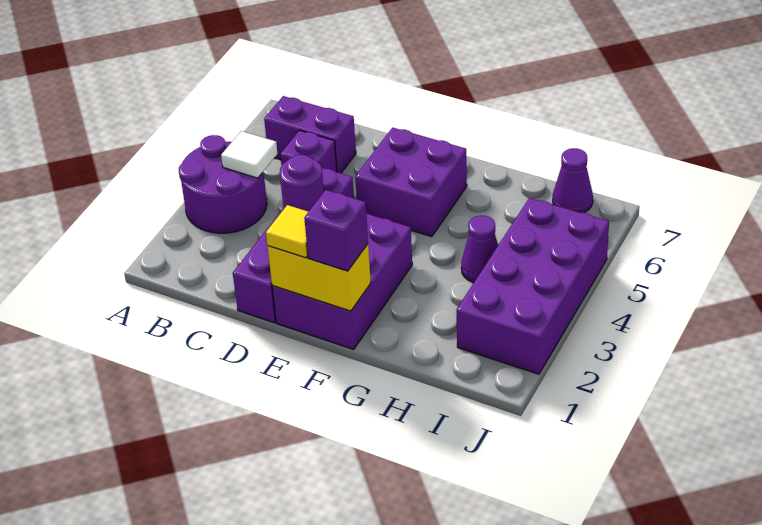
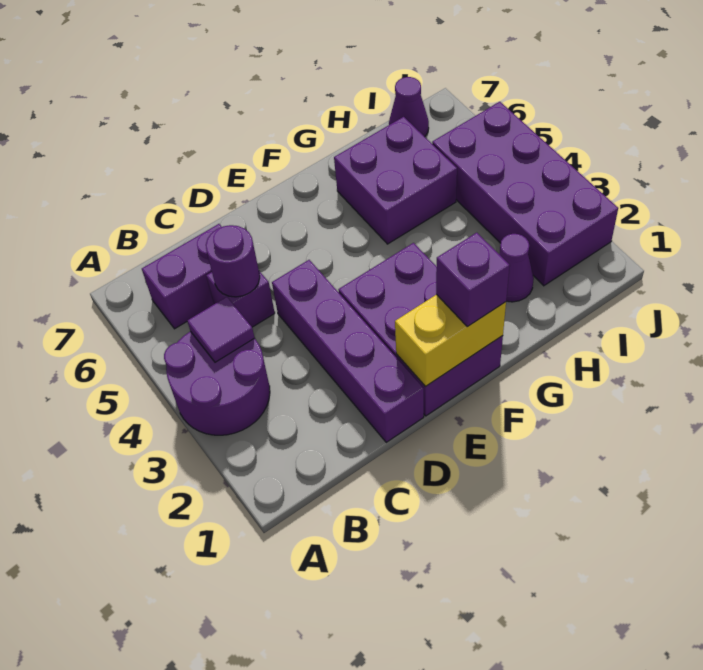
white 1x1 tile [221,131,277,178] -> purple 1x1 tile [187,297,255,362]
purple 1x1 round brick [280,155,324,212] -> purple 1x1 round brick moved to [206,225,260,297]
yellow 1x1 tile [266,205,308,258] -> none
purple 2x2 brick [355,127,467,237] -> purple 2x2 brick moved to [334,117,457,244]
purple 1x1 cone [461,215,498,283] -> purple 1x1 cone moved to [499,234,534,302]

